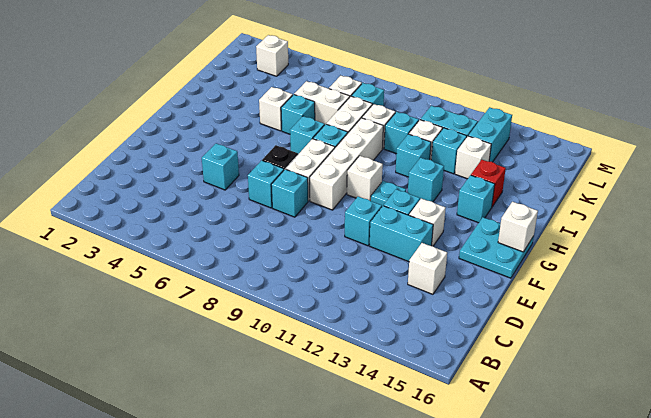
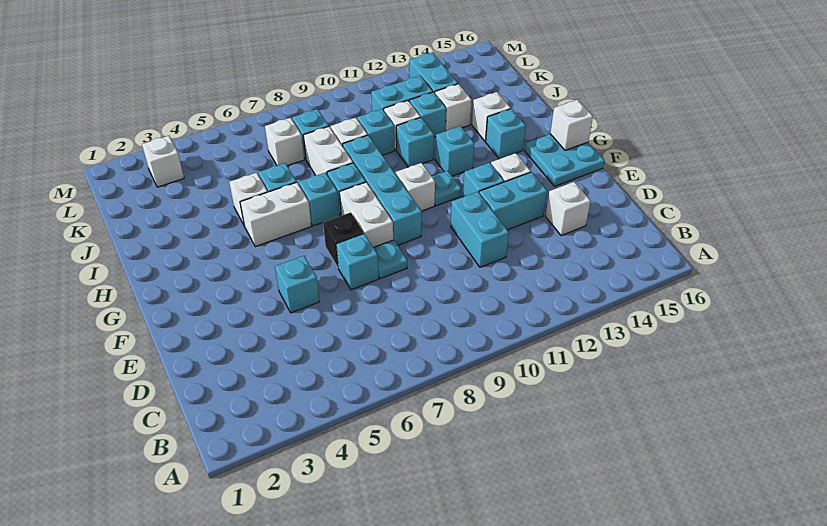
cyan 1x1 brick [271,169,308,217] -> cyan 1x1 plate [374,240,407,279]
cyan 1x1 brick [345,197,382,246] -> cyan 1x2 brick [451,192,509,267]
white 1x4 brick [310,118,383,210] -> cyan 1x4 brick [343,135,422,245]
red 1x1 brick [471,160,506,207] -> white 1x1 brick [472,92,511,141]
white 1x2 brick [294,81,350,124] -> white 1x2 brick moved to [240,182,311,247]

